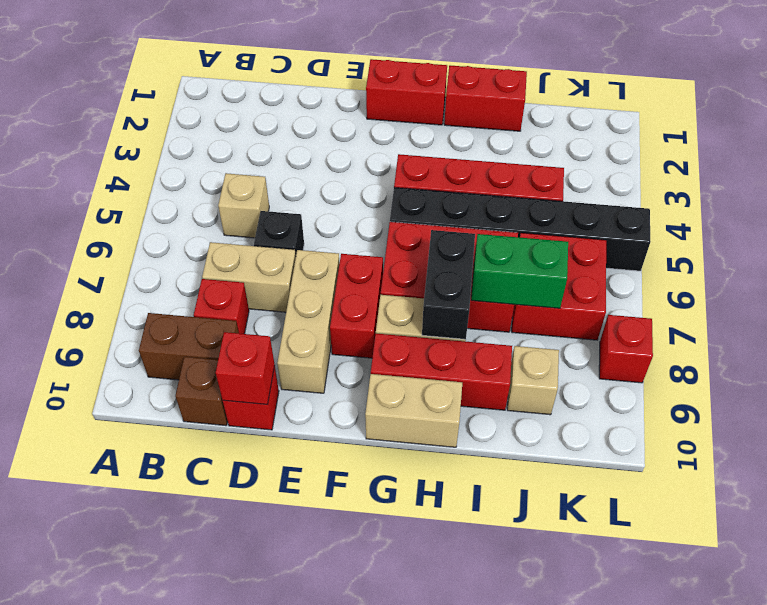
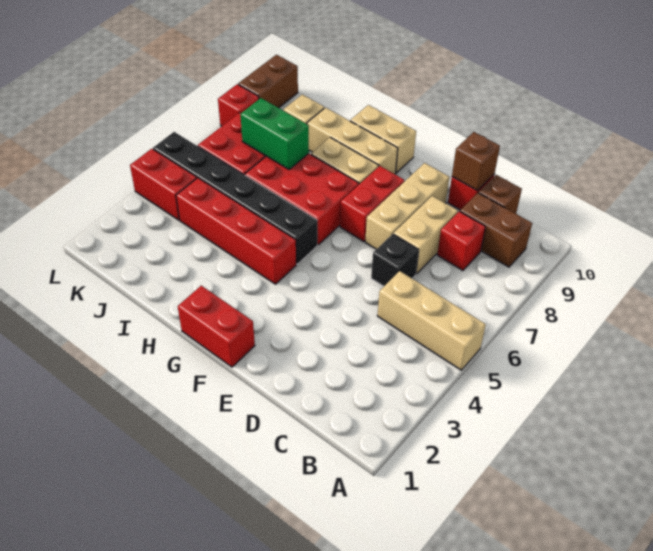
tan 1x1 brick [218,173,269,238] -> tan 1x3 brick [377,271,486,370]
tan 1x2 brick [202,242,296,312] -> tan 1x2 brick turned to [394,196,458,274]
red 1x1 brick [216,332,275,405] -> brown 1x1 brick [452,132,500,191]
red 1x3 brick [371,334,512,410] -> tan 1x3 brick [307,107,398,174]
red 1x2 brick [444,65,527,131] -> red 1x2 brick moved to [130,149,197,220]
black 1x2 brick [422,230,475,339] -> none
none -> brown 1x2 brick [238,55,298,108]

